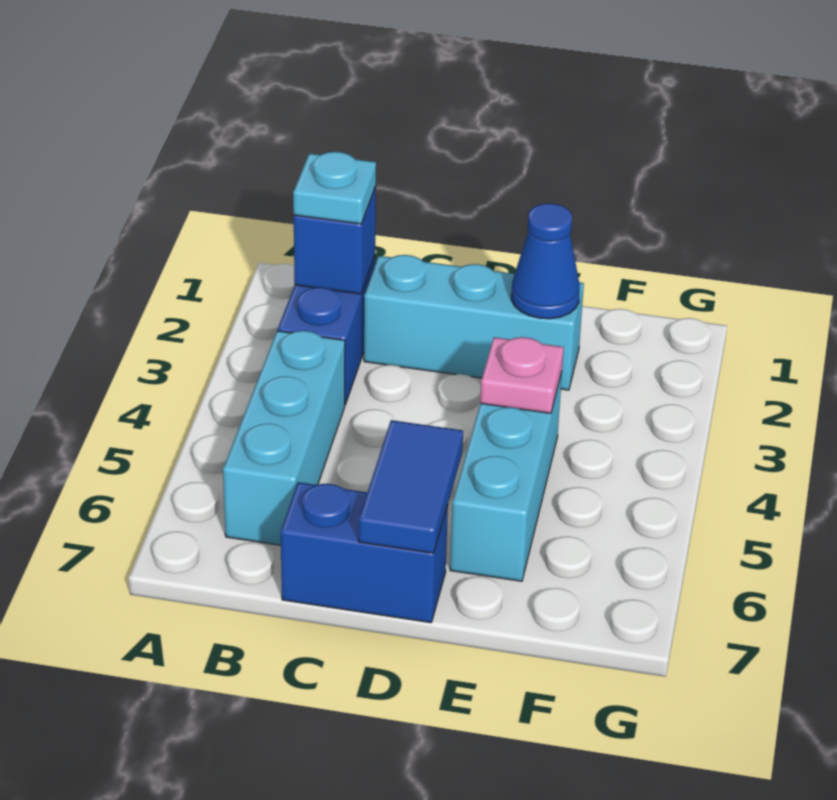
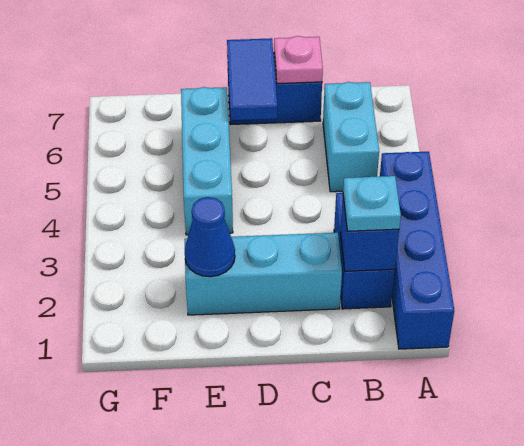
none -> blue 1x4 brick [380,152,454,349]
cyan 1x3 brick [223,331,345,545] -> cyan 1x2 brick [323,82,379,192]
pink 1x1 plate [480,337,564,413] -> pink 1x1 plate moved to [274,36,323,84]

